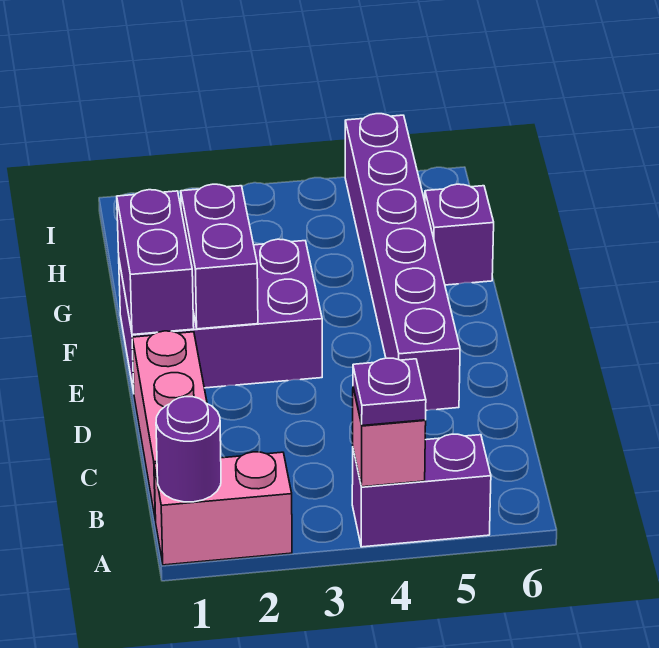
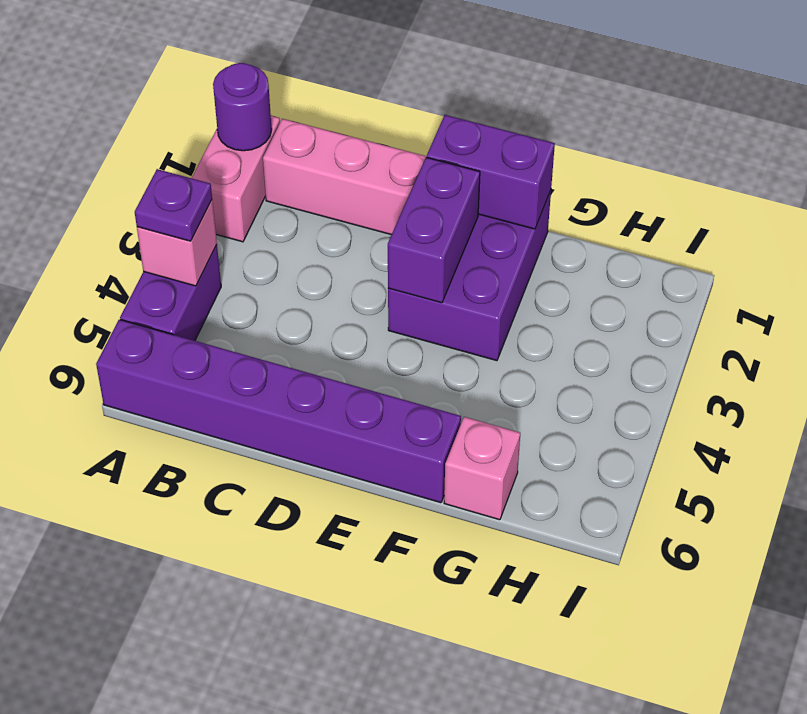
purple 1x6 brick [345,114,460,410] -> purple 1x6 brick moved to [96,320,461,503]
purple 1x2 brick [181,184,258,329] -> purple 1x2 brick turned to [388,157,480,303]
purple 1x1 brick [425,184,494,285] -> pink 1x1 brick [444,417,520,520]

